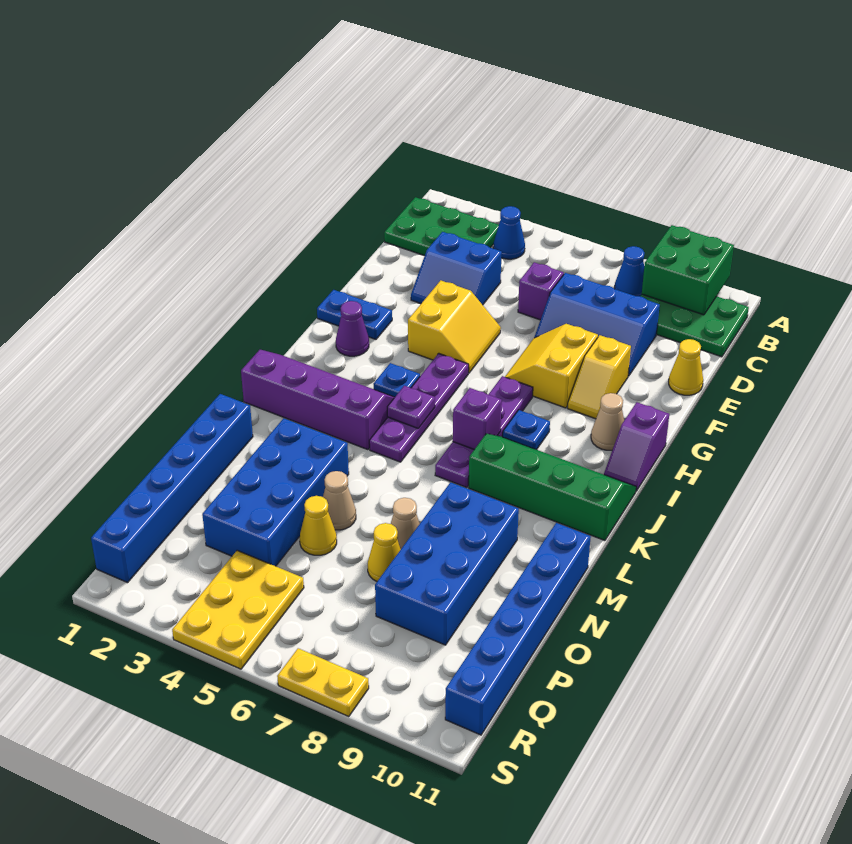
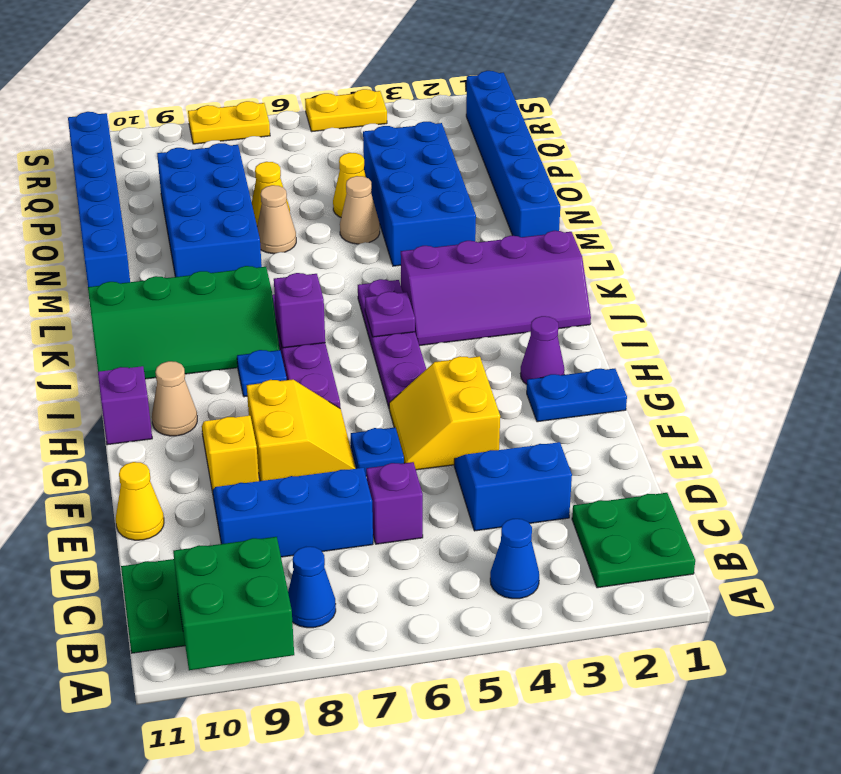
green 2x3 plate [384,197,499,256] -> green 2x2 plate [572,493,695,588]
blue 1x1 plate [374,363,420,397] -> blue 1x1 plate moved to [351,428,404,475]
yellow 2x3 plate [172,550,304,669] -> yellow 1x2 plate [305,89,387,132]

